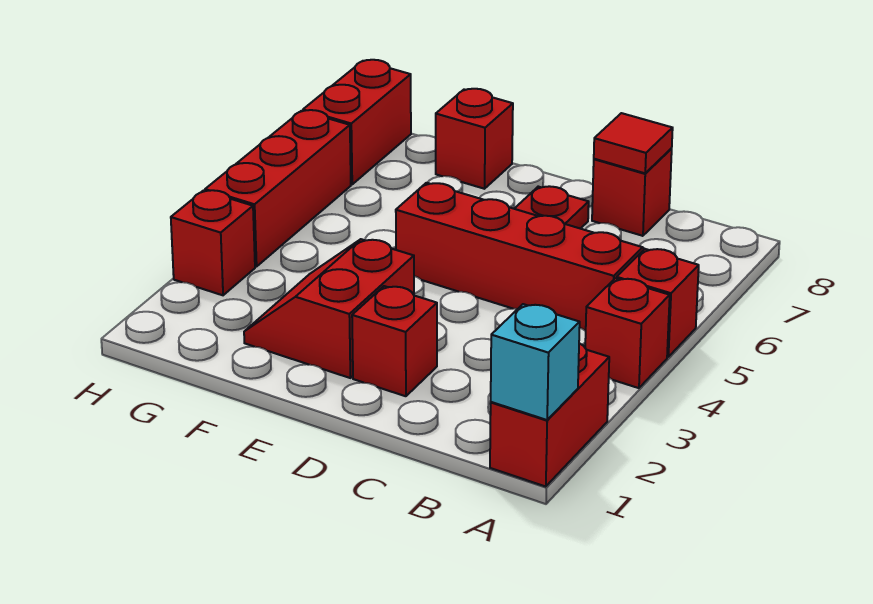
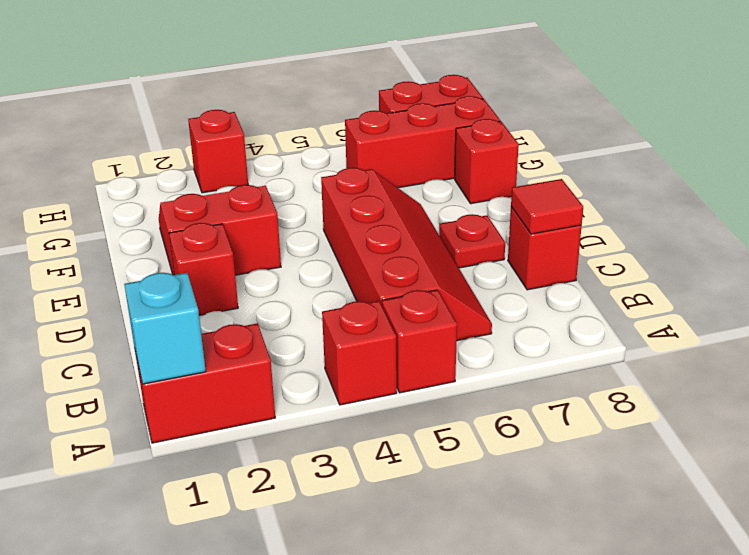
red 1x3 brick [205,110,351,267] -> red 1x3 brick moved to [345,96,500,188]

